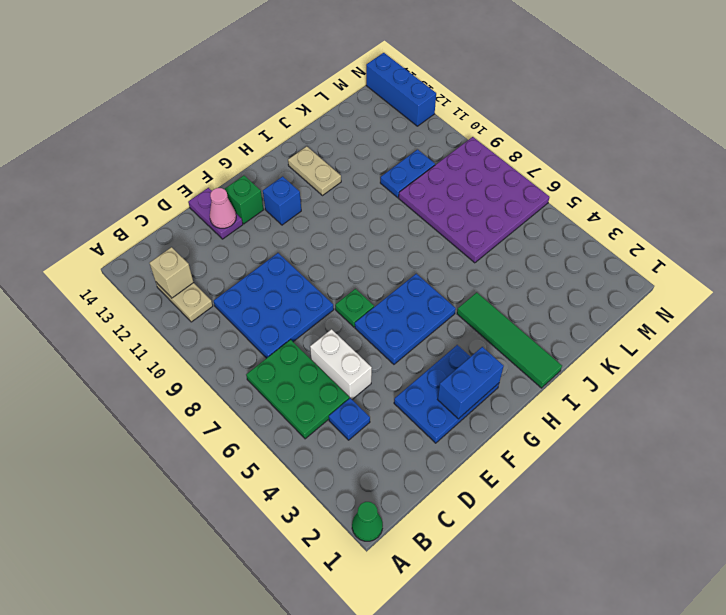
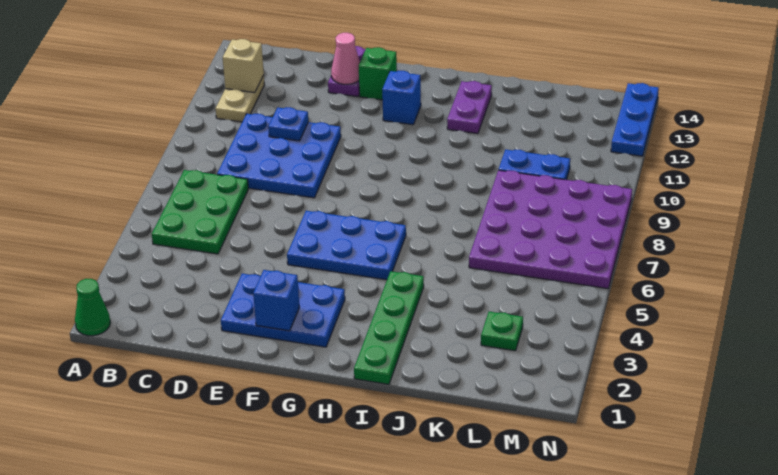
blue 1x1 plate [329,398,370,440] -> blue 1x1 plate moved to [268,107,308,141]
white 1x2 brick [310,329,372,399] -> none
blue 1x2 brick [438,347,504,419] -> blue 1x1 brick [253,270,300,331]
green 1x1 plate [335,289,374,327] -> green 1x1 plate moved to [481,312,523,351]
green 1x4 tile [457,292,562,388] -> green 1x4 plate [354,271,424,384]
tan 1x2 plate [288,146,341,196] -> purple 1x2 plate [447,81,492,134]
blue 1x3 brick [366,53,436,126] -> blue 1x3 plate [611,83,659,156]

